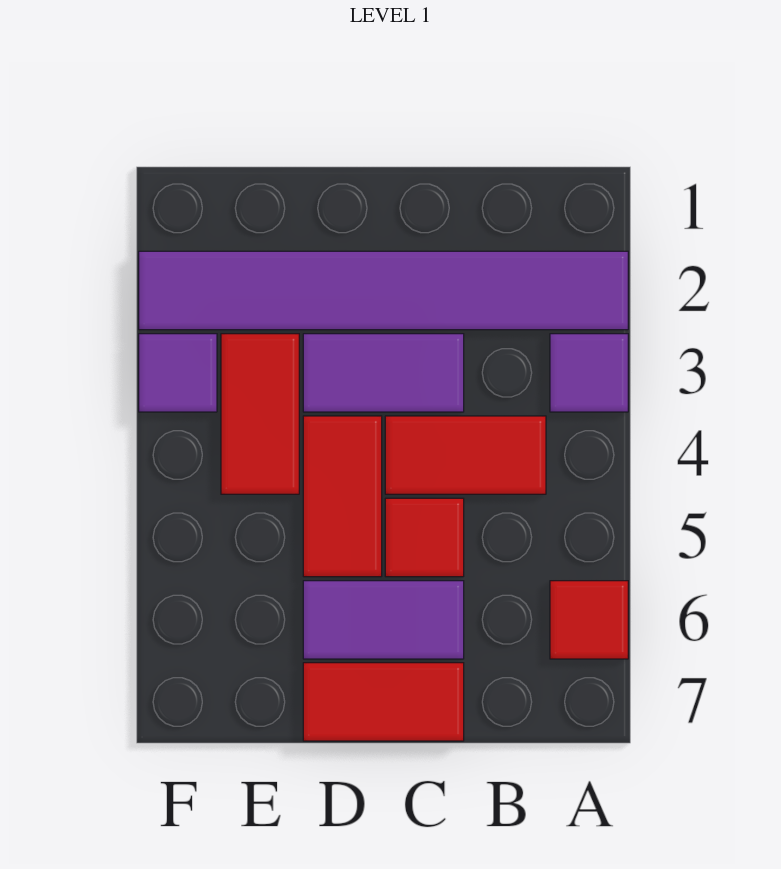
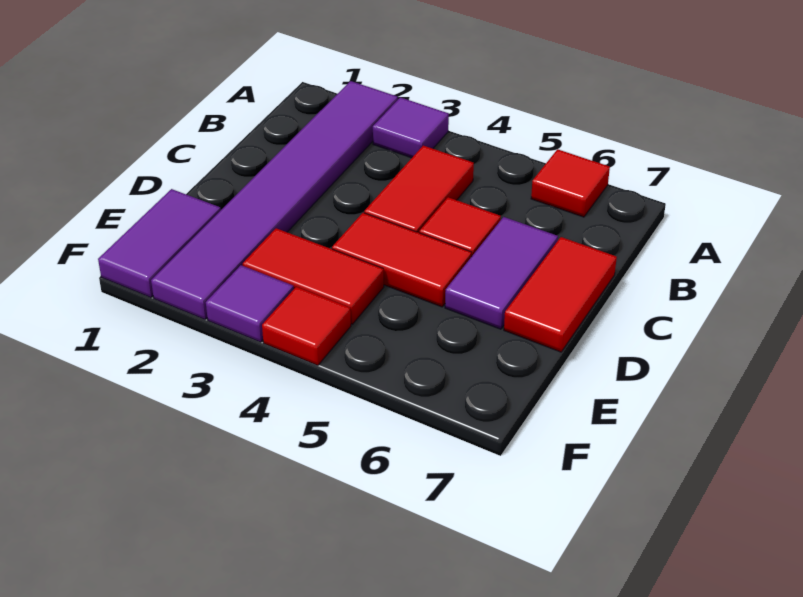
purple 1x2 tile [303,334,464,412] -> purple 1x2 tile moved to [98,189,221,298]
none -> red 1x1 tile [262,287,351,365]

